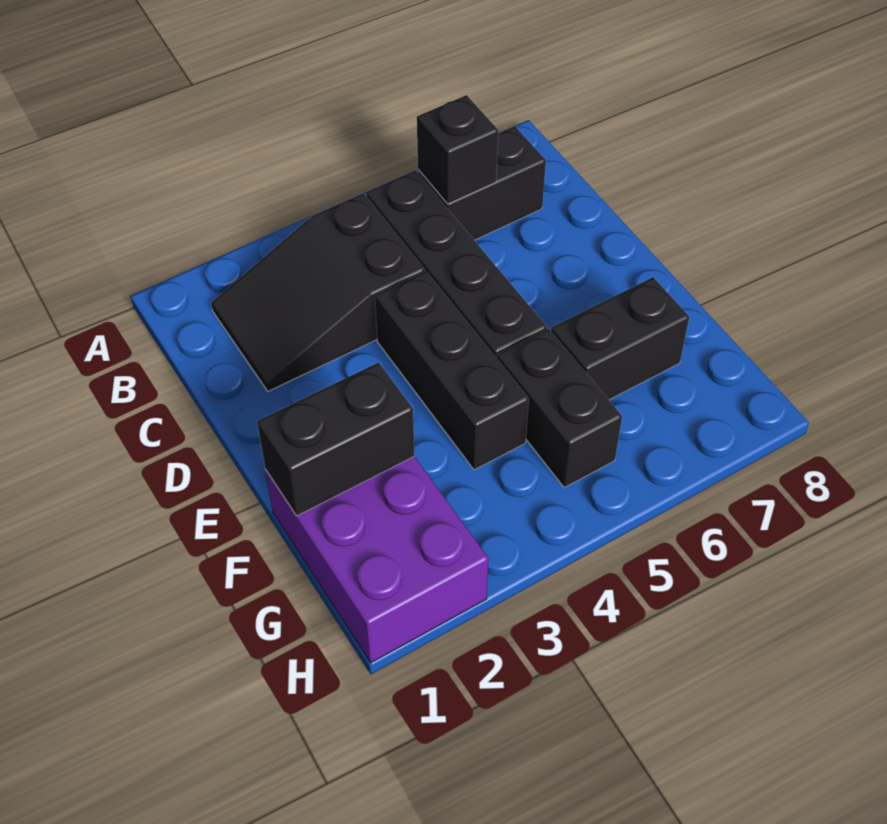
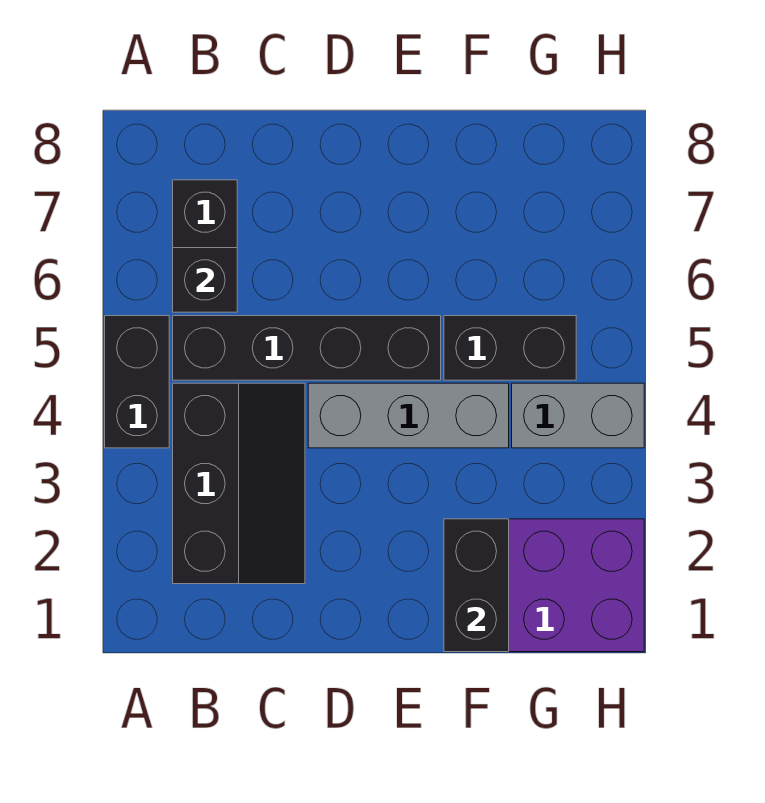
black 2x3 slope [211,193,425,391] -> black 2x3 slope turned to [173,383,305,584]
black 1x3 brick [375,271,529,470] -> grey 1x3 brick [308,383,509,448]
black 1x2 brick [551,277,689,400] -> black 1x2 brick moved to [105,316,169,448]
none -> grey 1x2 brick [512,383,644,448]

